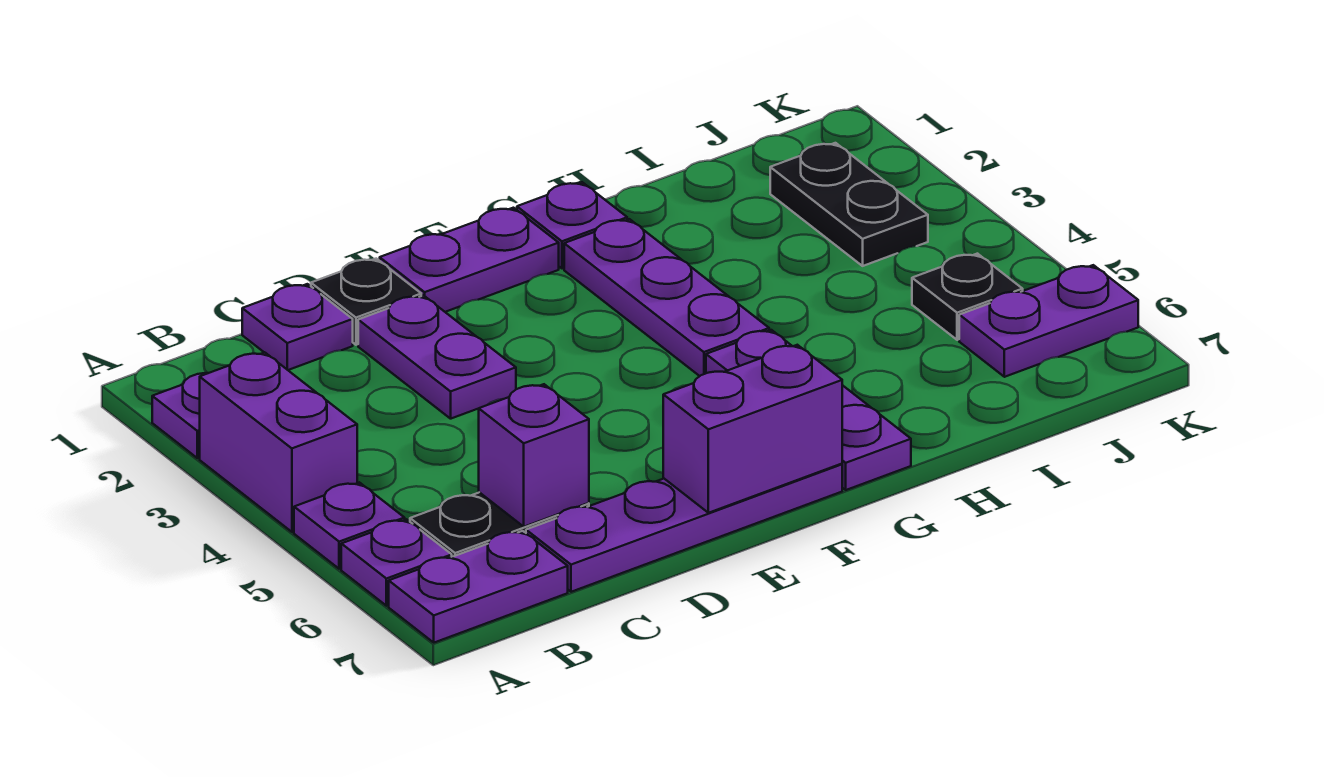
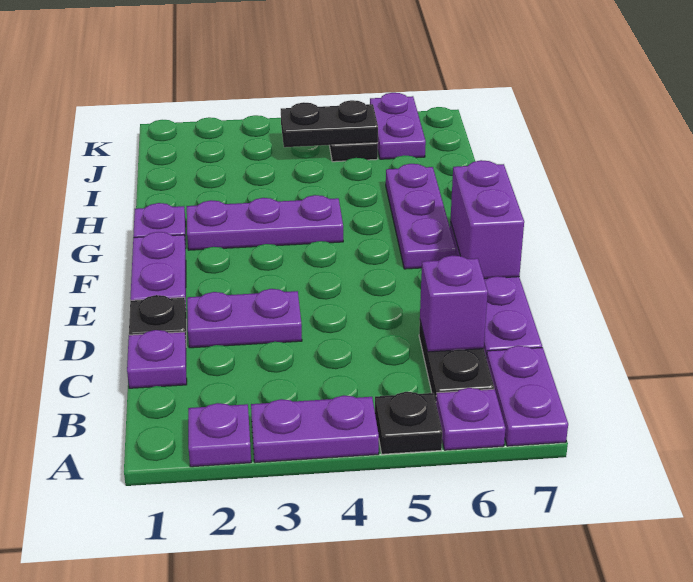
purple 1x2 brick [200,352,357,532] -> purple 1x2 plate [251,395,379,463]
purple 1x1 plate [294,482,405,569] -> black 1x1 plate [375,392,442,454]
purple 1x3 plate [706,330,911,490] -> purple 1x3 plate turned to [386,164,456,269]
black 1x2 plate [770,143,928,266] -> black 1x2 plate moved to [281,100,378,147]

